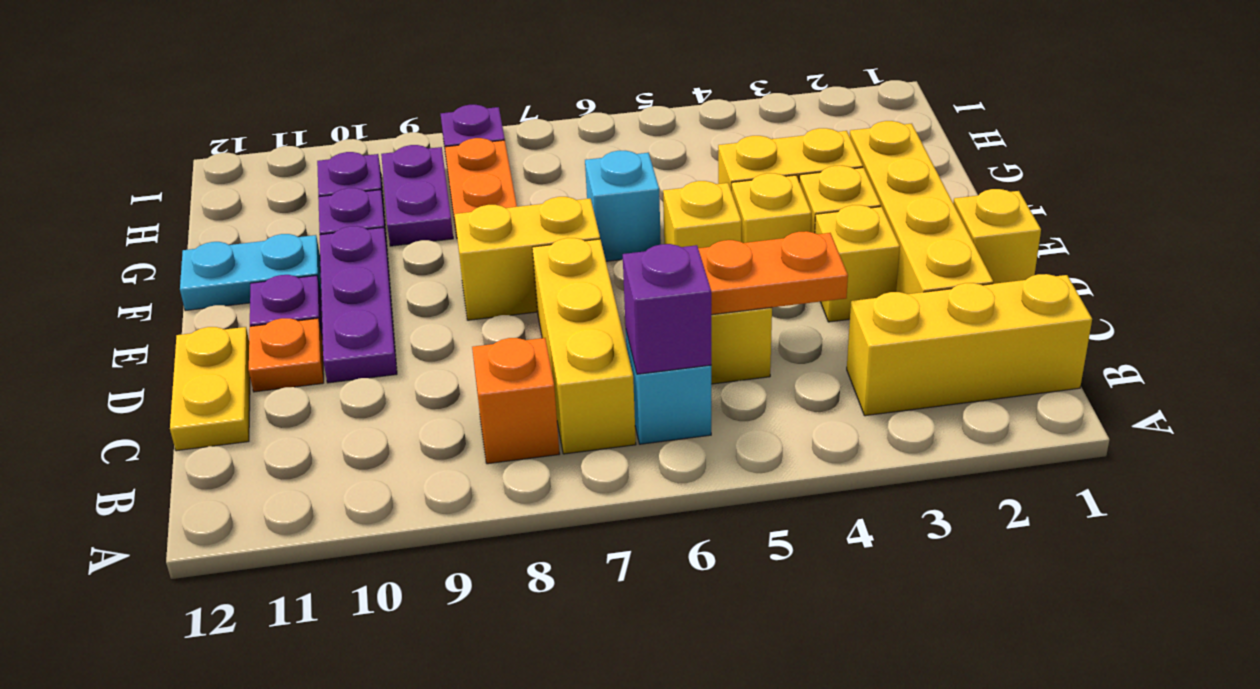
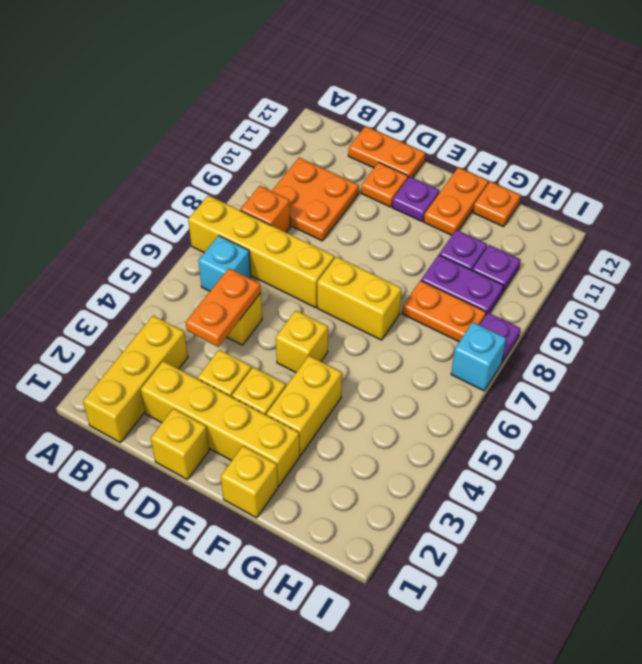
purple 1x1 brick [623,244,711,374] -> none
yellow 1x3 brick [532,238,636,454] -> yellow 1x4 brick [188,195,335,308]
none -> orange 2x2 plate [272,158,359,241]
yellow 1x2 plate [170,327,250,451] -> orange 1x2 plate [348,126,425,178]
purple 1x3 plate [320,226,397,383] -> none
yellow 1x1 brick [732,173,811,243] -> yellow 1x1 brick moved to [221,446,278,518]
yellow 1x2 brick [455,197,600,320] -> yellow 1x2 brick turned to [317,257,402,340]
cyan 1x1 brick [585,151,661,261] -> cyan 1x1 brick moved to [451,322,506,391]
cyan 1x2 plate [180,234,321,311] -> orange 1x2 plate [424,167,488,235]
none -> orange 1x1 plate [473,181,521,227]

